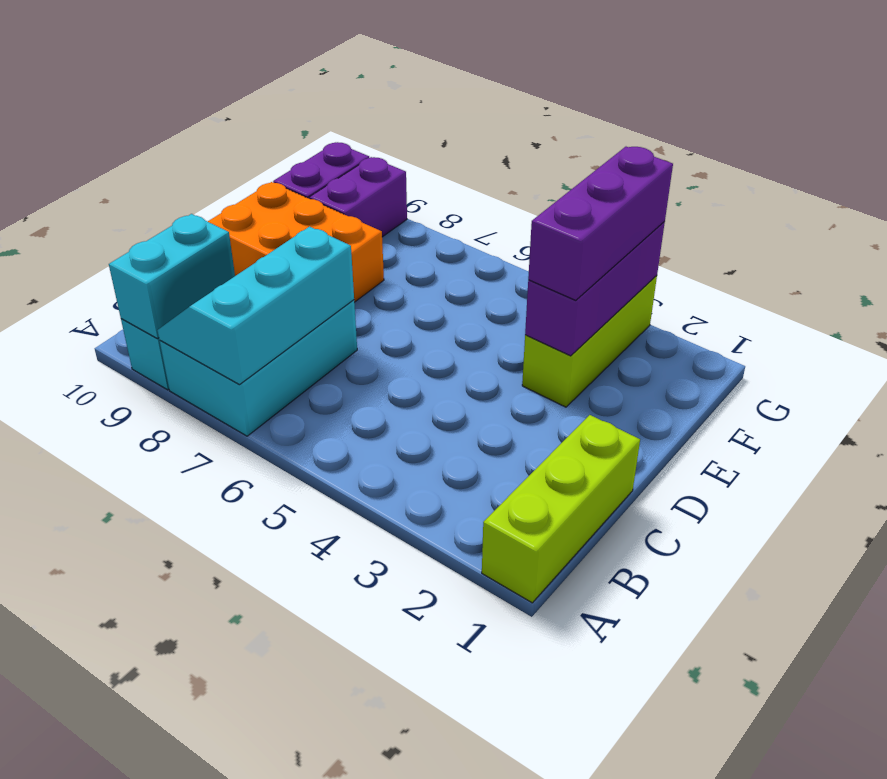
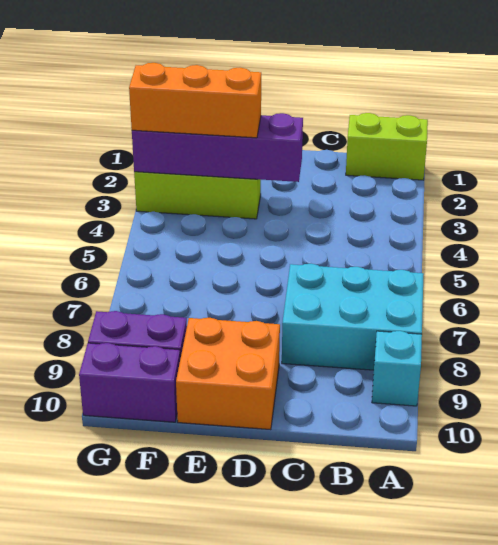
lime 1x3 brick [482,415,640,603] -> lime 1x2 brick [346,113,428,180]
cyan 2x3 slope [157,227,354,385] -> none
cyan 1x2 brick [109,214,235,339] -> none
orange 2x3 brick [208,182,384,302] -> orange 2x2 brick [176,318,280,430]
purple 1x3 brick [525,221,665,356] -> purple 1x4 brick [132,113,303,182]
purple 1x3 brick [528,147,673,300] -> orange 1x3 brick [129,63,261,138]

